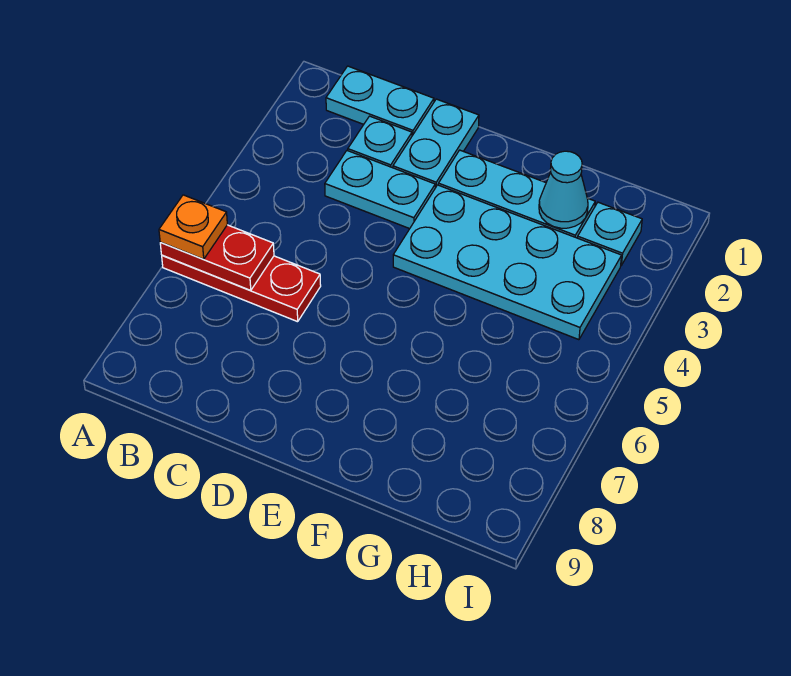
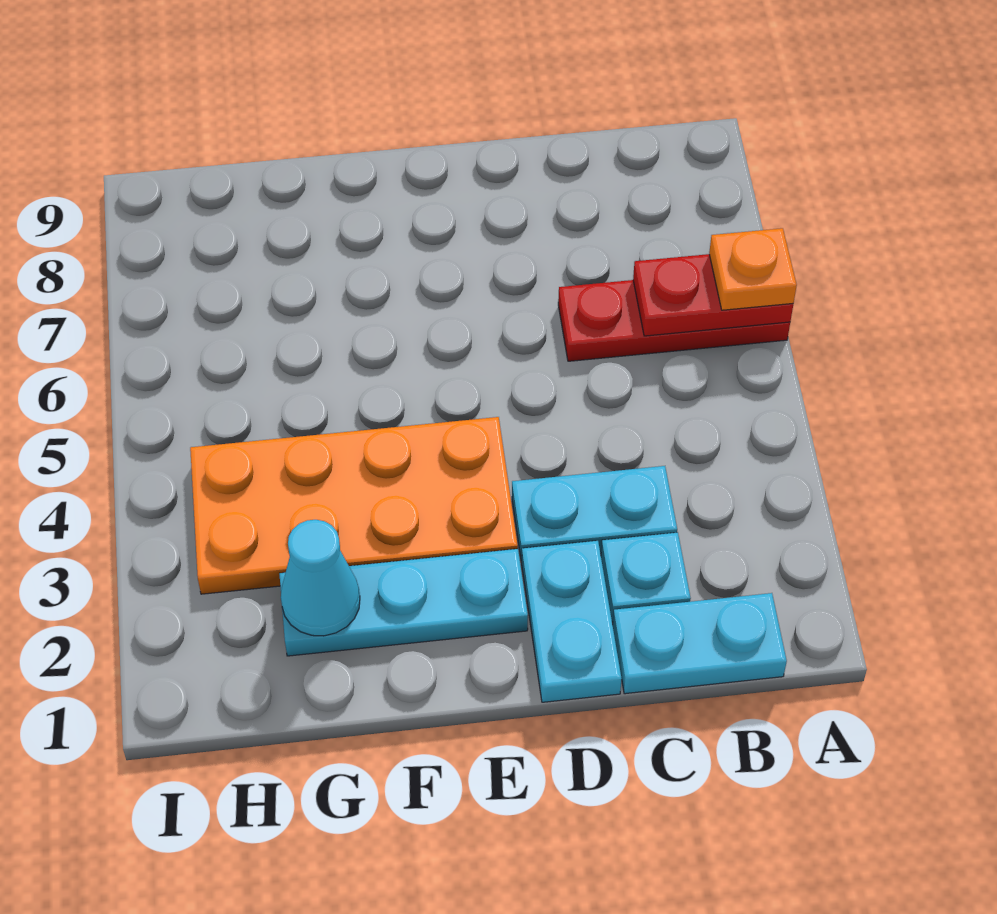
cyan 2x4 plate [393,185,622,340] -> orange 2x4 plate [190,417,518,594]
cyan 1x1 plate [578,202,642,265] -> none

